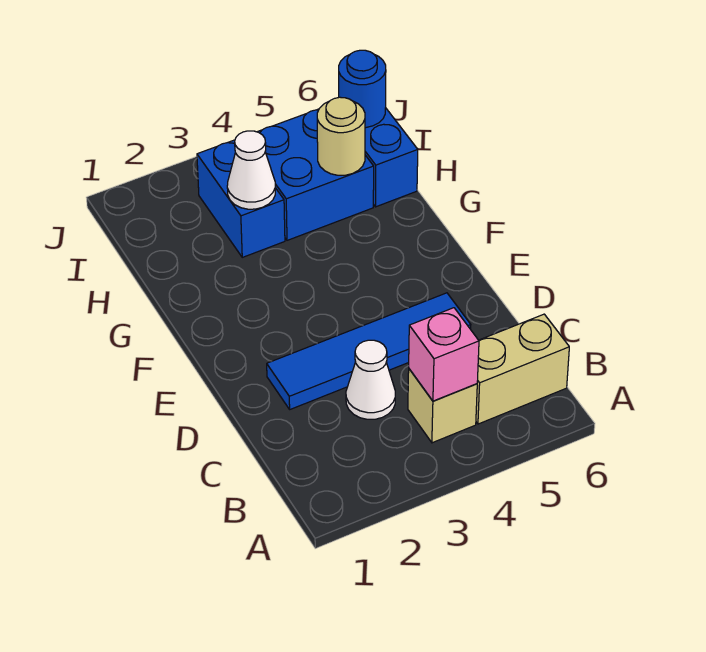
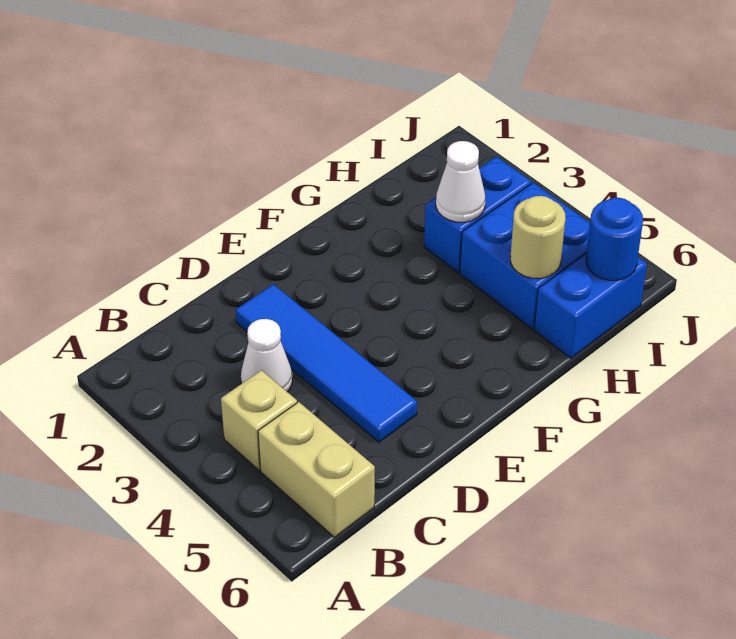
pink 1x1 brick [409,308,479,401] -> none

